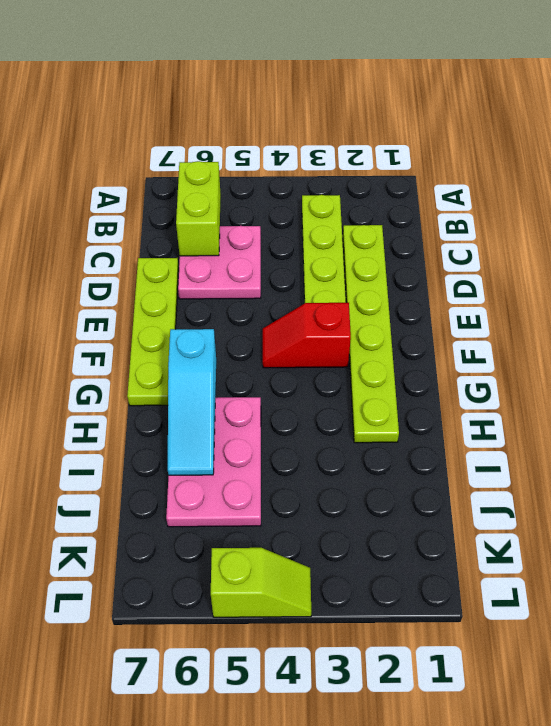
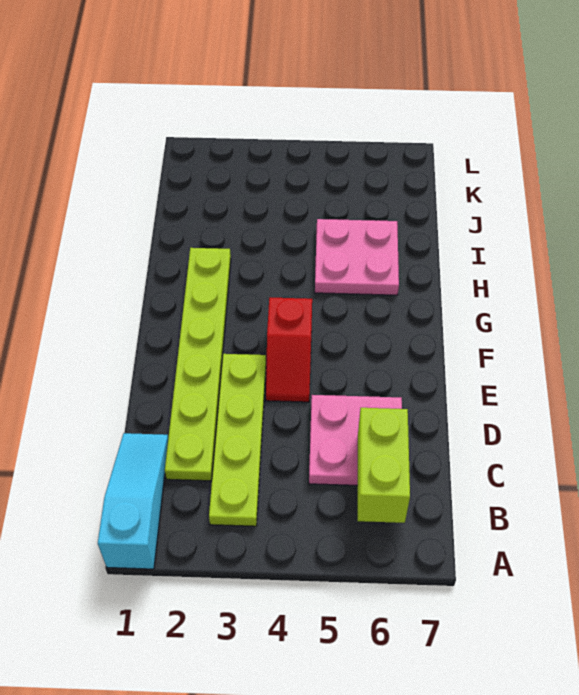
lime 1x4 plate [127,258,179,406] -> none
red 1x2 slope [263,302,351,368] -> red 1x2 slope turned to [266,298,312,402]
cyan 1x3 slope [168,329,216,475] -> cyan 1x3 slope moved to [98,433,168,569]
pink 2x3 plate [166,397,261,527] -> pink 2x2 plate [315,219,399,295]
lime 1x2 slope [211,548,311,617] -> none

